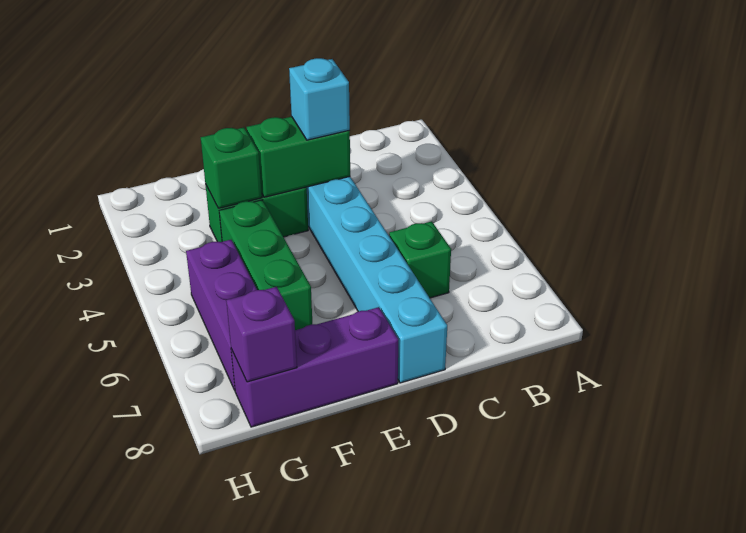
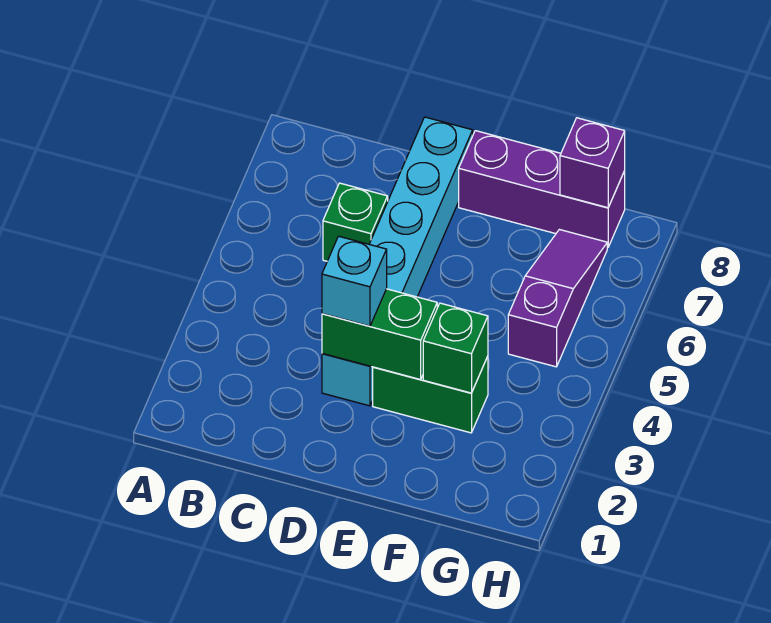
green 1x3 brick [219,200,312,330] -> none
purple 1x3 brick [186,240,257,390] -> purple 1x3 slope [508,229,607,367]

